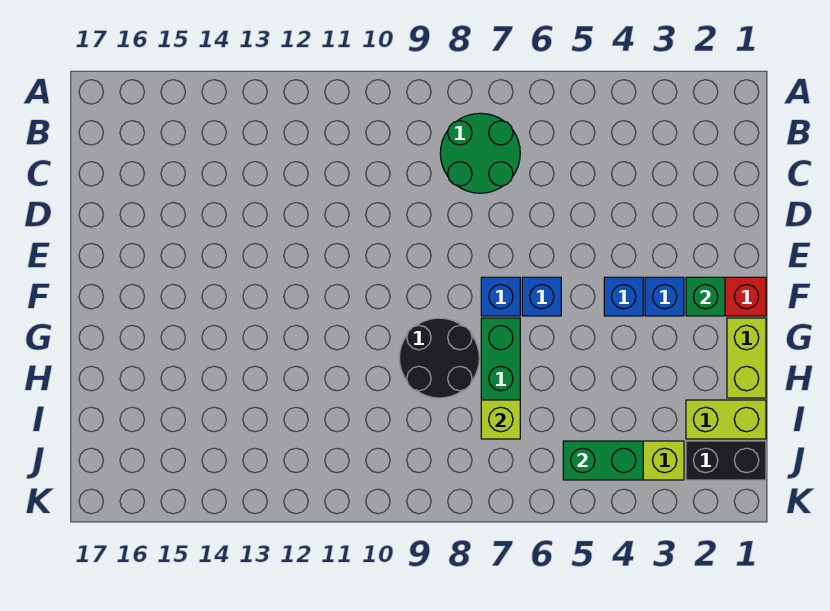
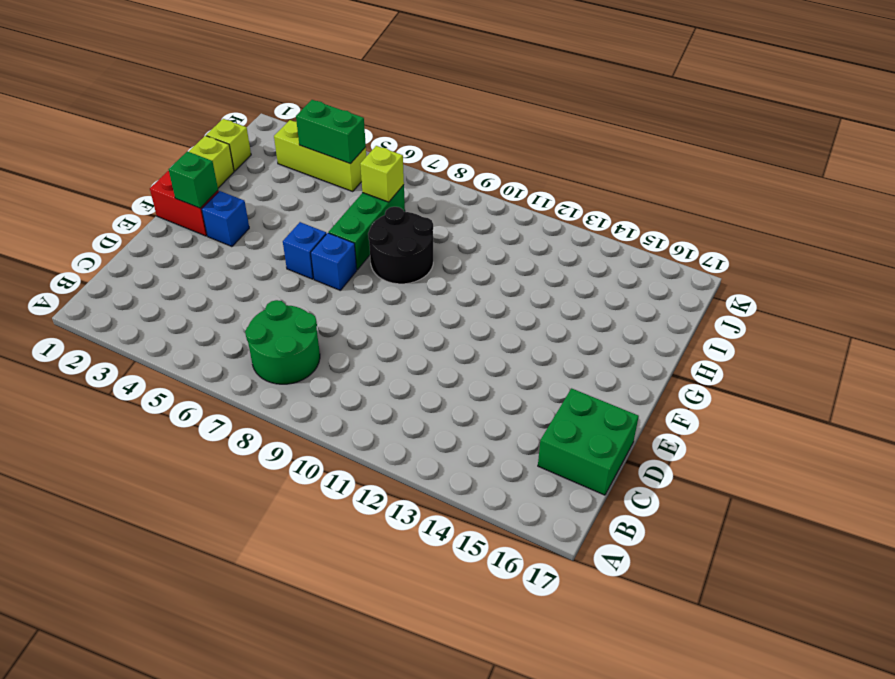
none -> green 2x2 brick [538,388,639,495]
blue 1x1 brick [604,277,643,316] -> none
lime 1x2 brick [686,400,766,439] -> lime 1x1 brick [206,119,251,171]
black 1x2 brick [686,441,766,480] -> none

